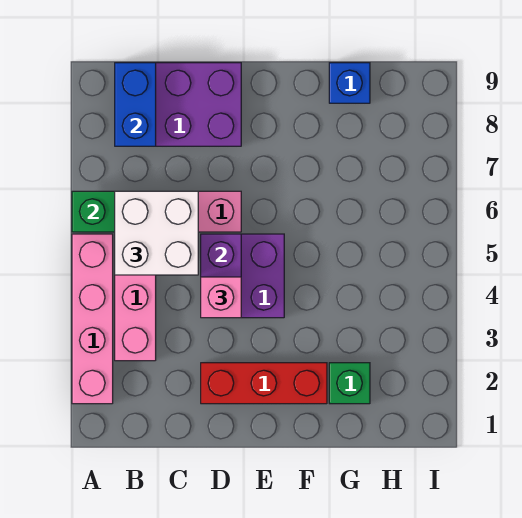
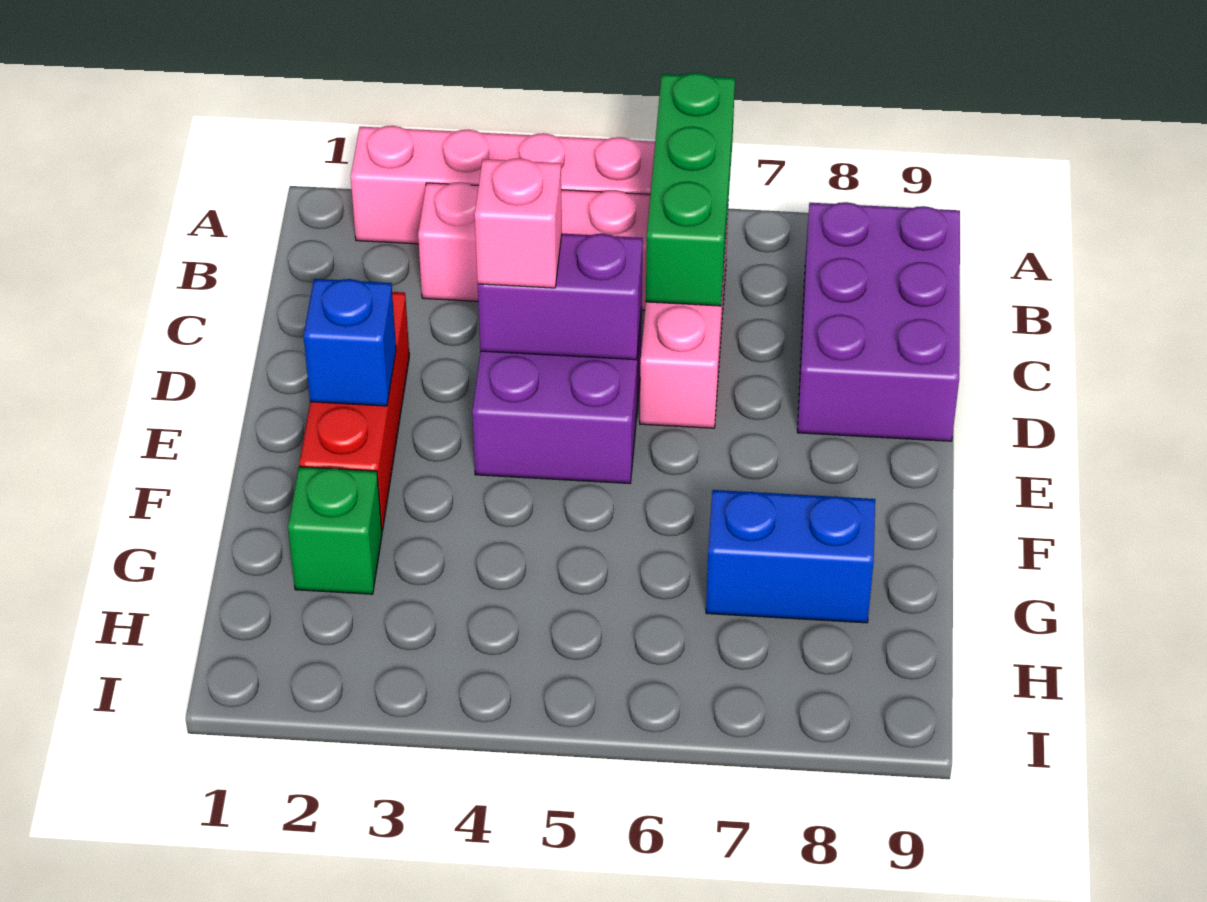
white 2x2 brick [115,191,198,275] -> none
blue 1x2 brick [115,63,156,146] -> blue 1x2 brick moved to [706,490,875,623]
blue 1x1 brick [329,63,370,103] -> blue 1x1 brick moved to [304,279,396,406]

